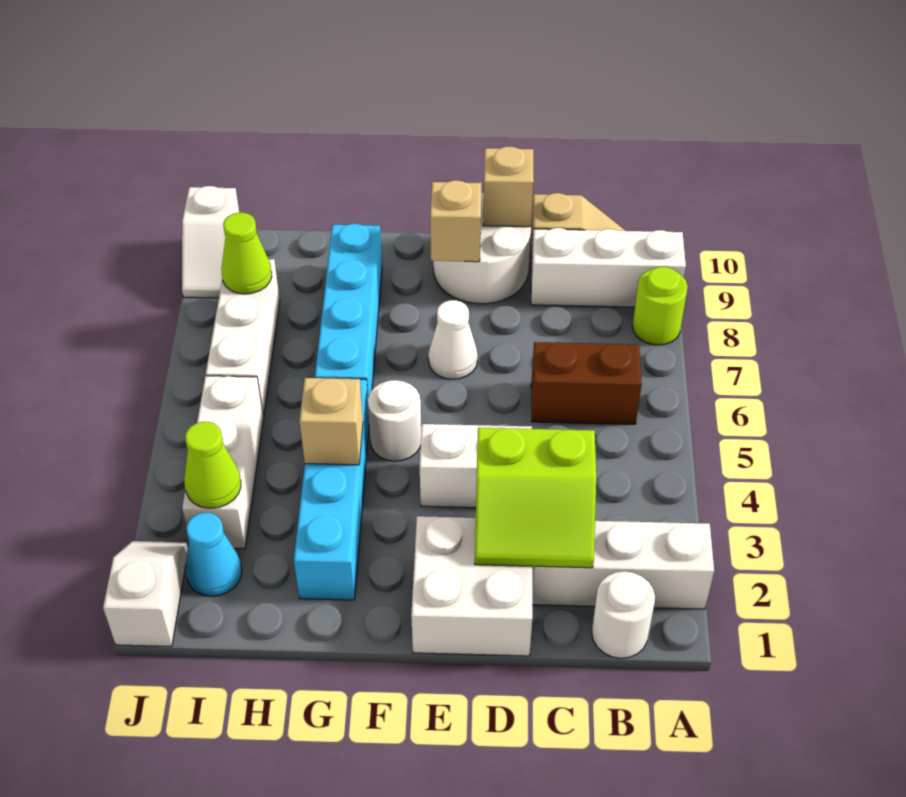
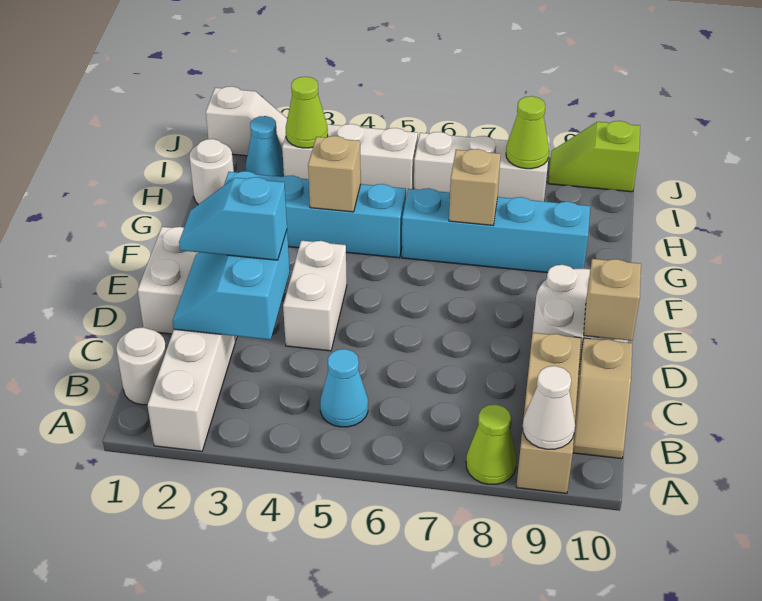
lime 1x1 round brick [632,267,688,345] -> lime 1x1 cone [466,405,516,484]
white 1x3 brick [531,228,686,307] -> tan 1x3 brick [516,333,581,493]
none -> cyan 1x1 cone [320,349,368,427]
brown 1x2 brick [531,342,642,424] -> none
lime 2x2 slope [475,428,596,568] -> cyan 2x2 slope [172,230,290,340]
none -> cyan 1x2 slope [179,177,287,260]
white 1x1 cone [428,300,478,379] -> white 1x1 cone moved to [523,366,575,449]
tan 1x1 brick [430,180,482,262] -> tan 1x1 brick moved to [449,149,501,225]
white 1x1 round brick [368,380,421,461] -> white 1x1 round brick moved to [189,139,234,205]
white 1x2 slope [182,186,239,298] -> lime 1x2 slope [548,121,640,192]

